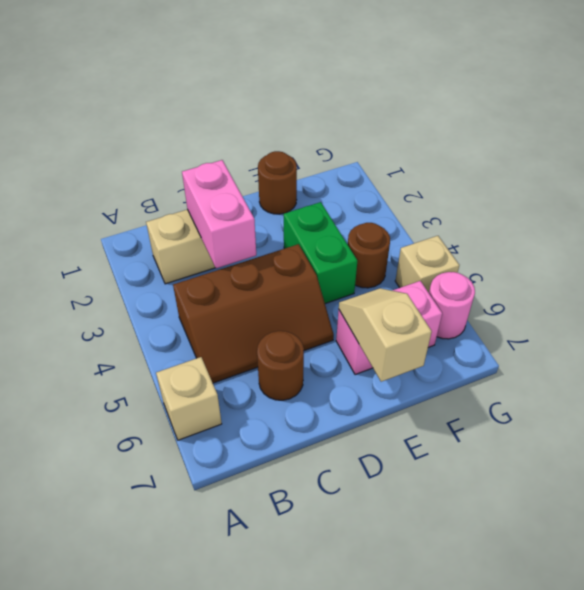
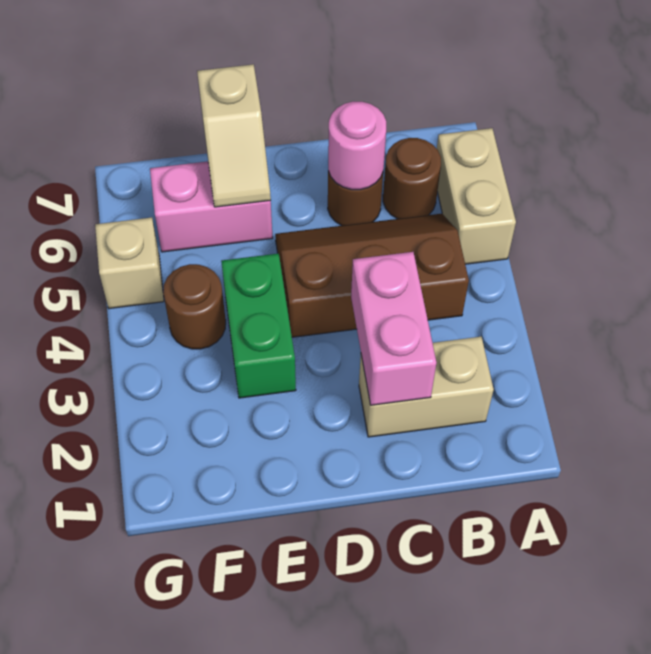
tan 1x1 brick [156,357,222,440] -> tan 1x2 brick [437,128,516,264]
brown 1x1 round brick [258,151,297,214] -> brown 1x1 round brick moved to [383,138,441,219]
pink 1x1 round brick [429,272,475,339] -> pink 1x1 round brick moved to [328,101,386,190]

